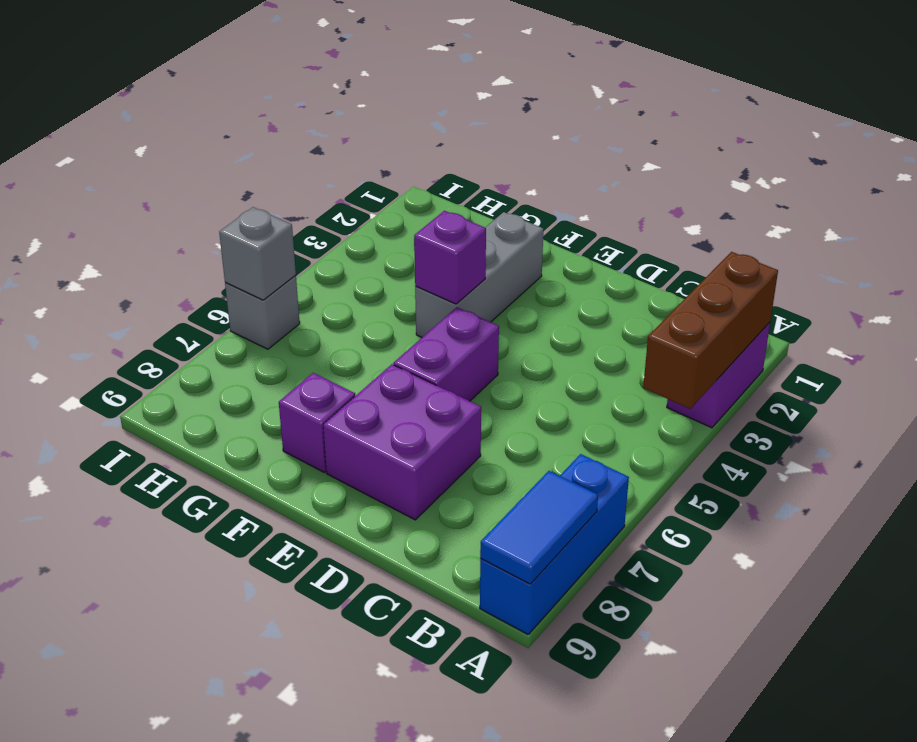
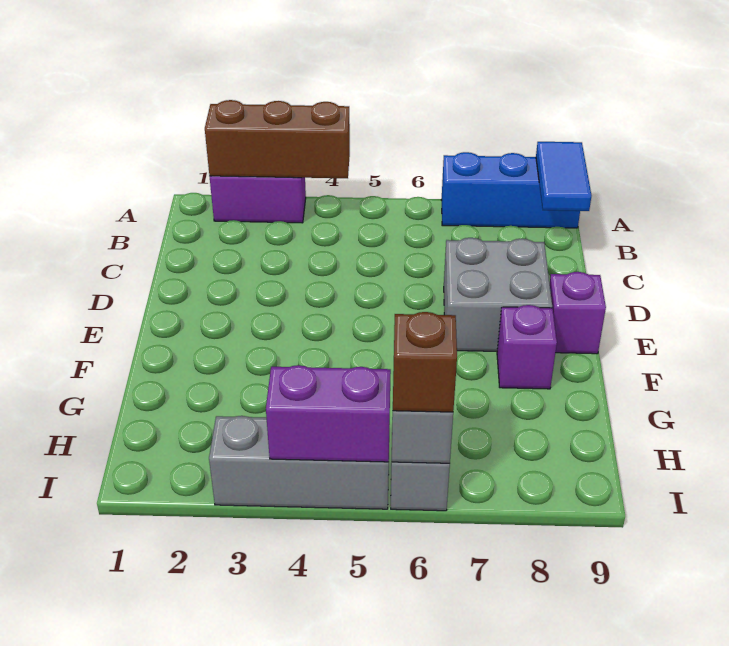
blue 1x2 tile [480,471,598,584] -> blue 1x2 tile turned to [536,142,591,211]
purple 2x2 brick [323,364,481,520] -> grey 2x2 brick [444,238,552,351]
purple 1x2 brick [393,307,499,401] -> purple 1x2 brick moved to [266,365,391,462]
grey 1x3 brick [415,212,543,337] -> grey 1x3 brick moved to [209,416,389,509]
purple 1x1 brick [414,211,486,304] -> purple 1x1 brick moved to [550,272,606,354]
none -> brown 1x1 brick [393,312,457,412]

